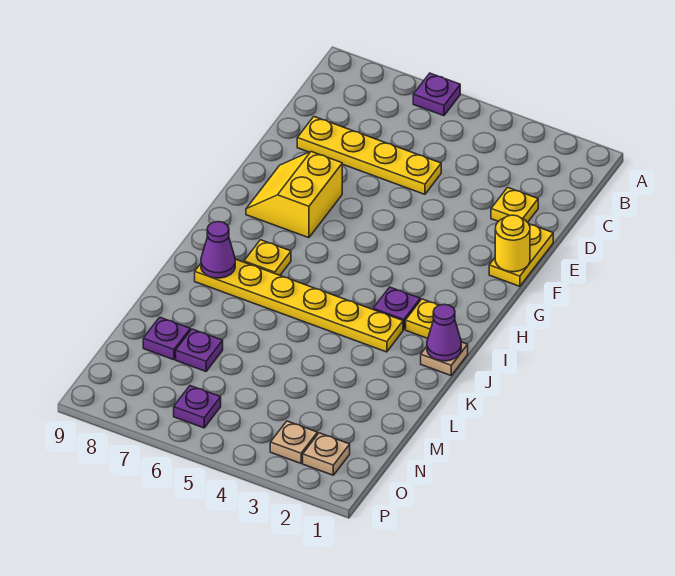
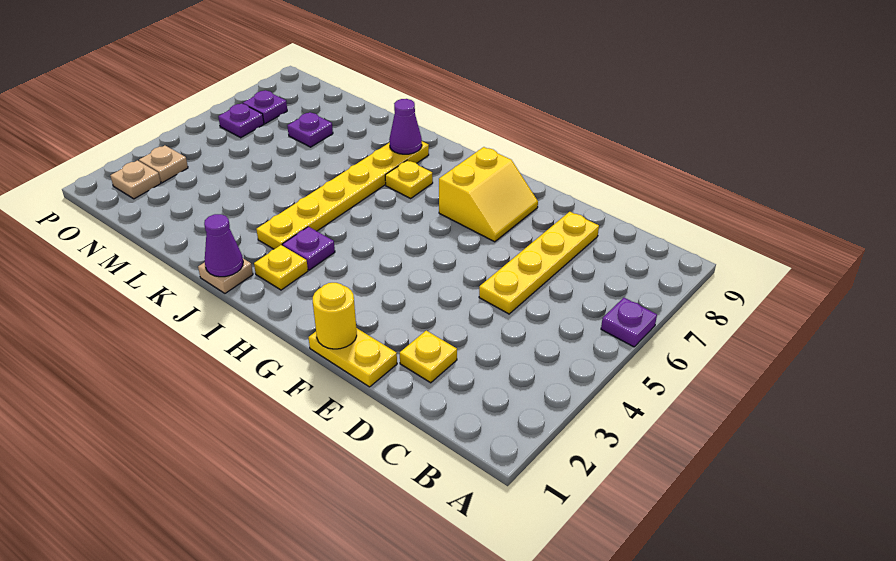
yellow 2x2 slope [246,152,342,238] -> yellow 2x2 slope turned to [439,147,538,242]
purple 1x1 plate [143,317,190,360] -> purple 1x1 plate moved to [243,90,287,124]

